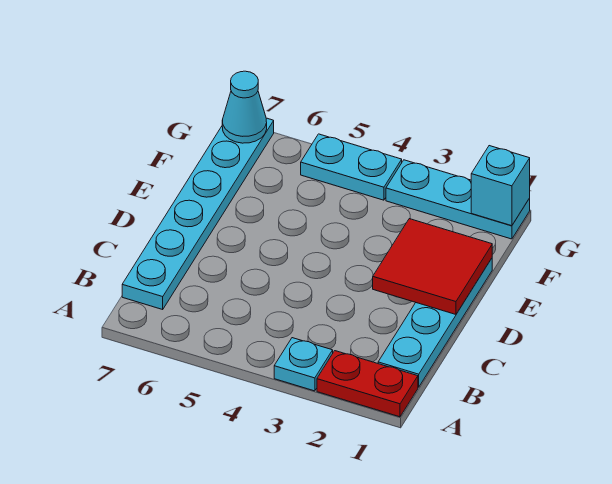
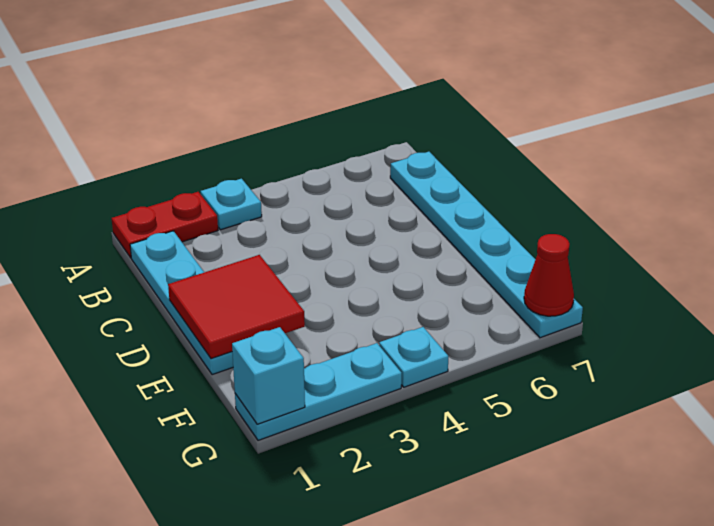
cyan 1x2 plate [301,134,402,200] -> cyan 1x1 plate [379,327,448,387]
cyan 1x1 cone [222,71,267,143] -> red 1x1 cone [524,234,574,316]

